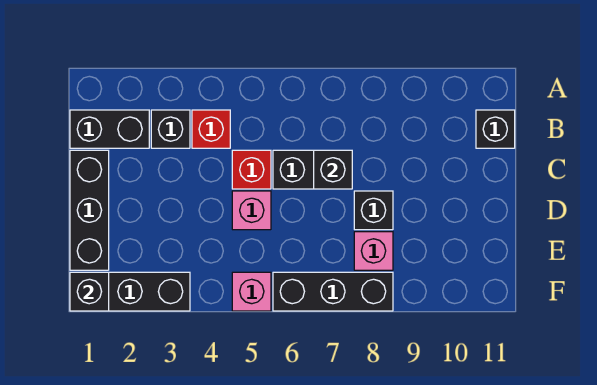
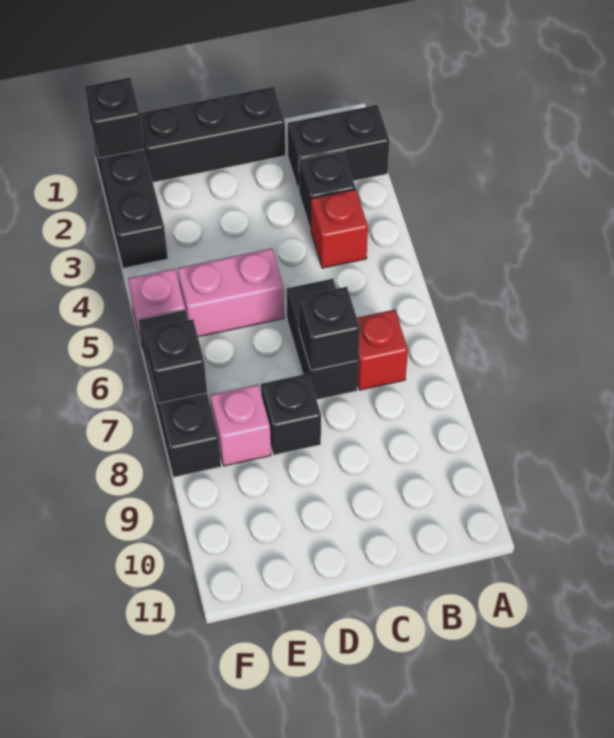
black 1x2 brick [70,110,149,148] -> black 1x2 brick turned to [288,105,390,191]
black 1x1 brick [476,110,515,148] -> black 1x1 brick moved to [144,319,207,403]
red 1x1 brick [232,150,271,189] -> red 1x1 brick moved to [357,310,408,390]
pink 1x1 brick [232,191,271,230] -> pink 1x2 brick [177,248,284,337]

